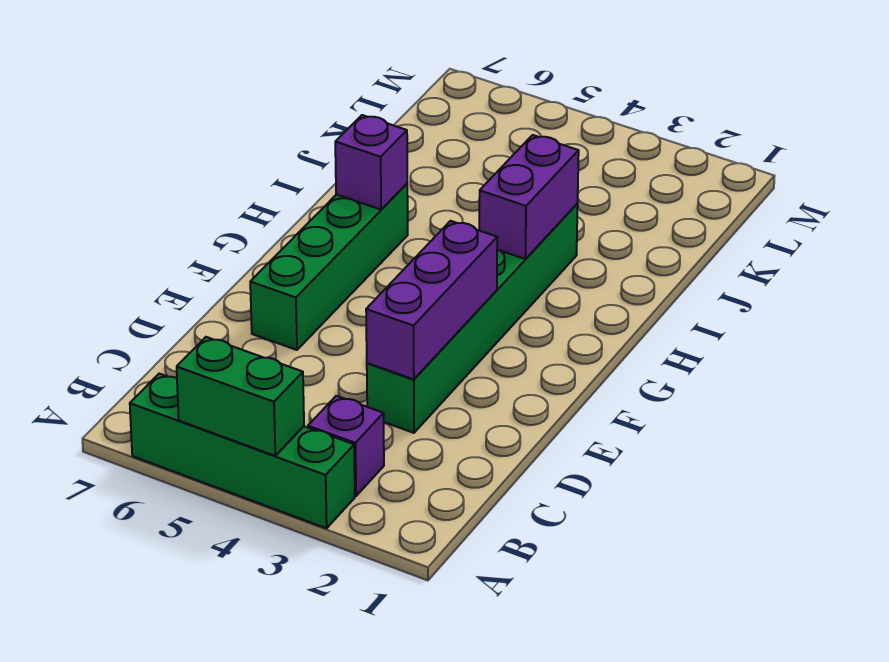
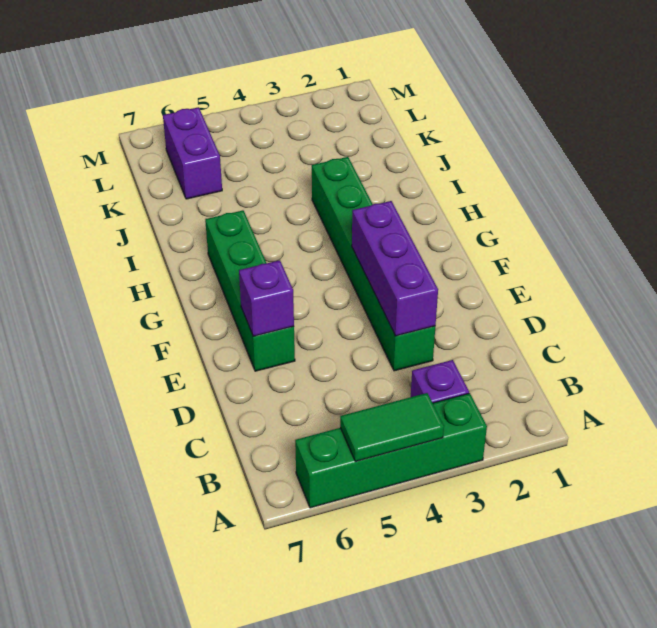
green 1x2 brick [177,337,304,456] -> green 1x2 tile [340,393,444,461]
purple 1x2 brick [479,135,579,259] -> purple 1x2 brick moved to [163,107,222,199]
purple 1x1 brick [335,115,407,210] -> purple 1x1 brick moved to [239,260,294,336]

